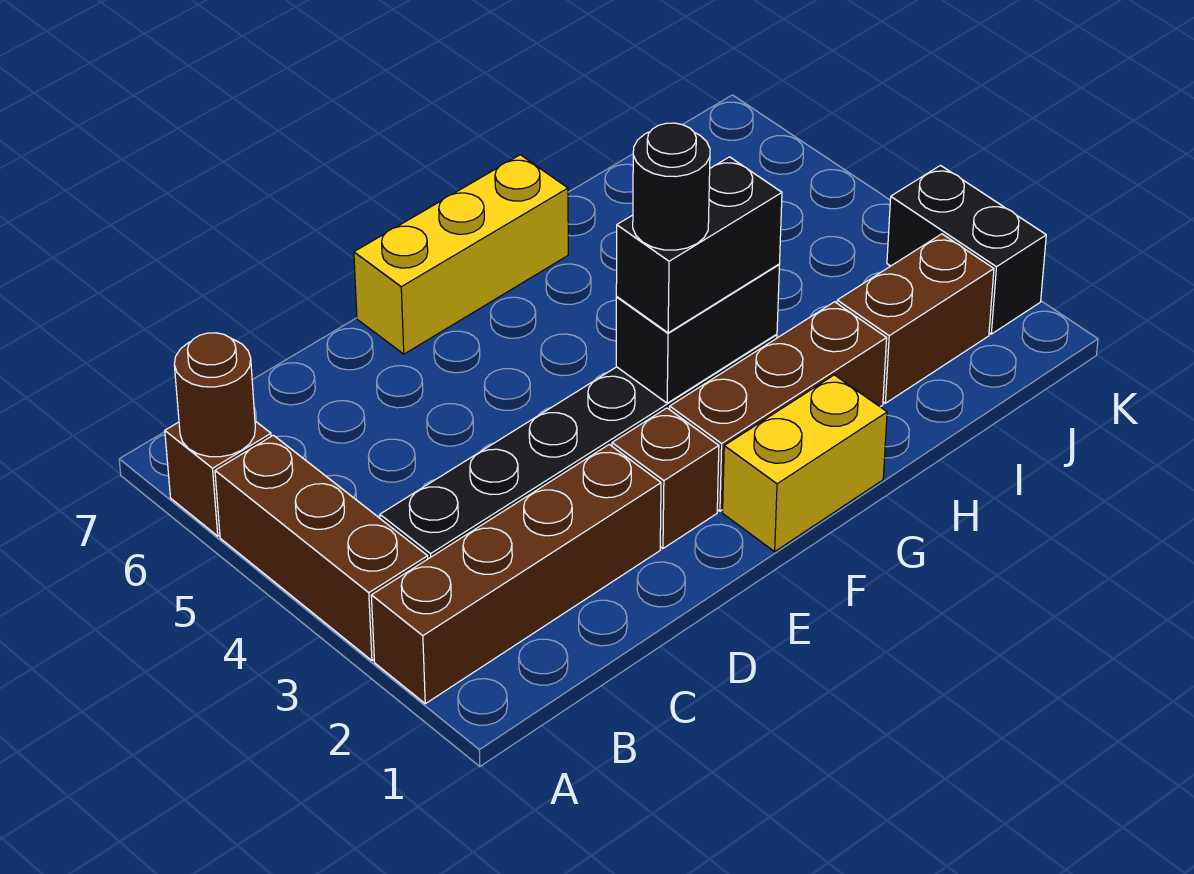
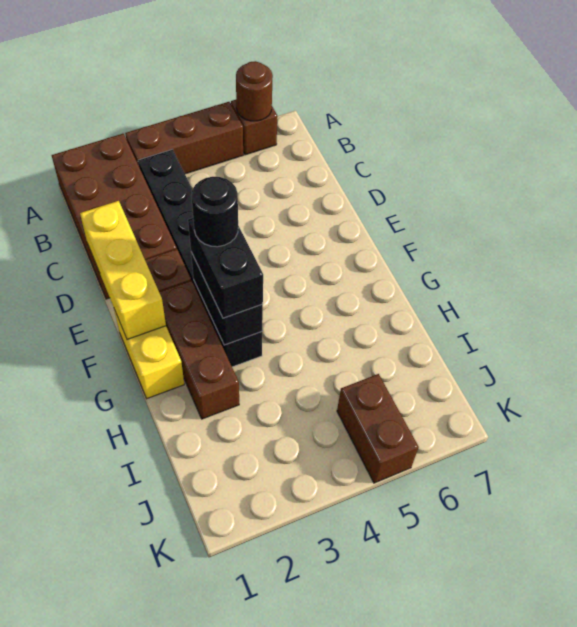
brown 1x4 brick [371,444,661,704] -> brown 2x4 brick [52,134,177,299]
yellow 1x3 brick [354,155,568,354] -> yellow 1x3 brick moved to [80,201,166,339]
brown 1x2 brick [837,234,994,403] -> brown 1x2 brick moved to [337,374,419,483]
black 1x2 brick [887,165,1046,334] -> none

